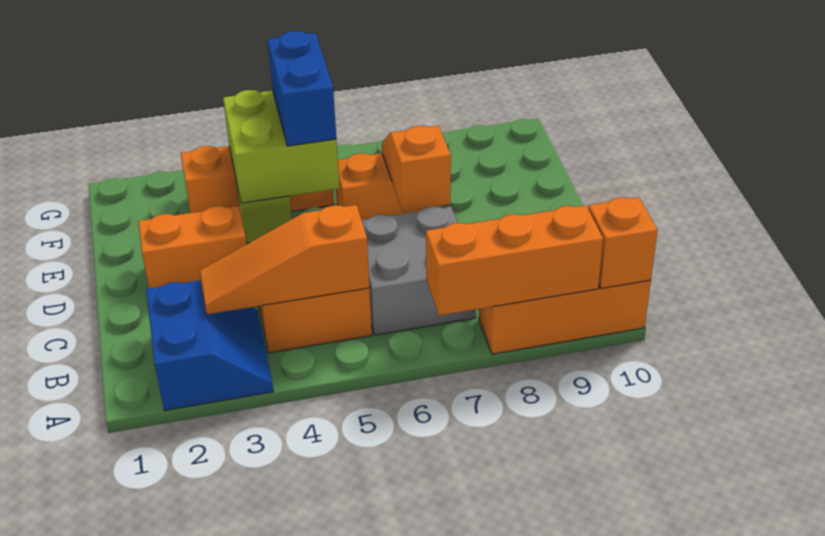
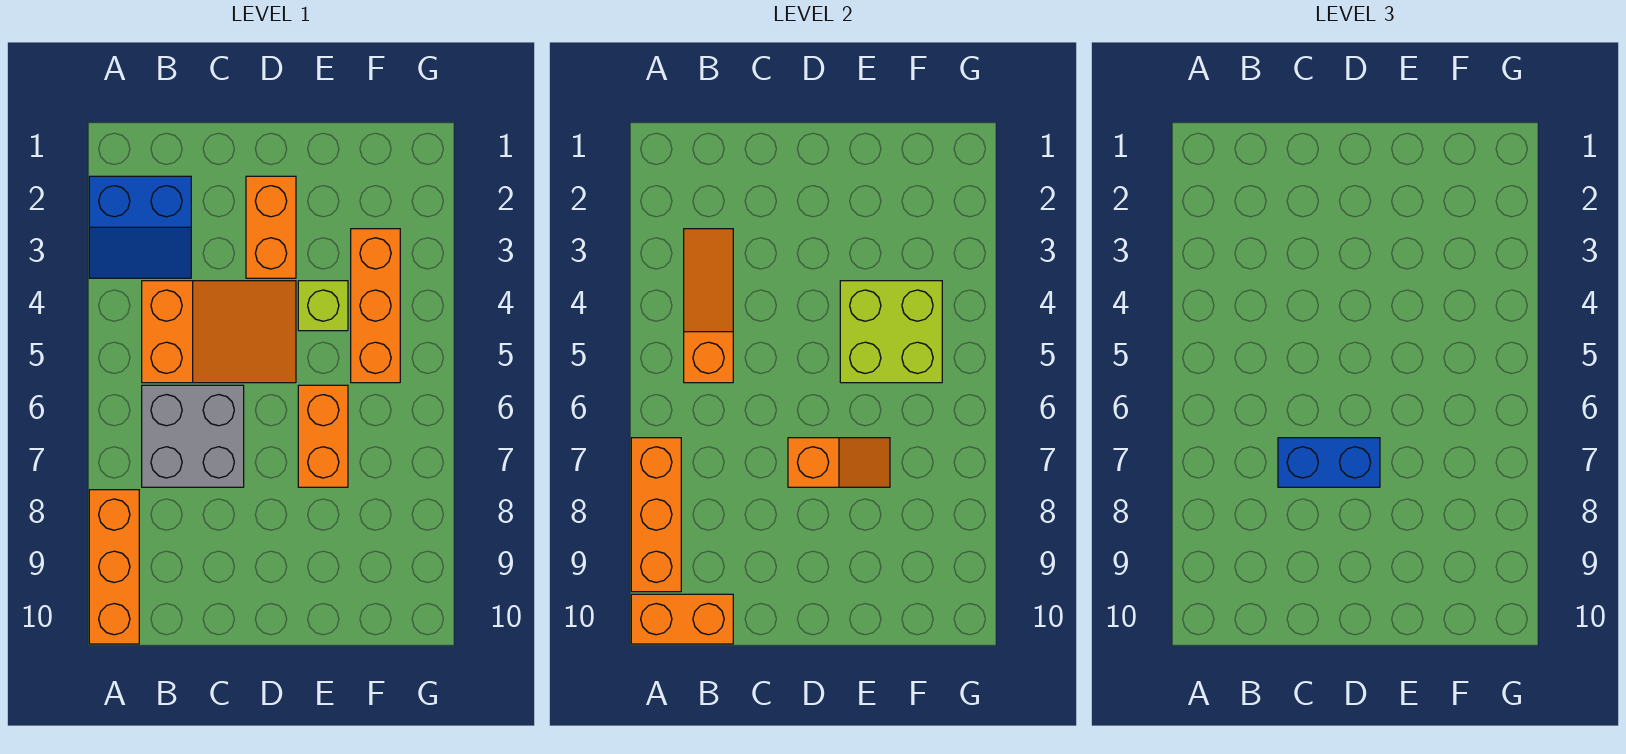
orange 1x1 brick [588,197,658,288] -> orange 1x2 brick [631,594,733,644]
blue 1x2 brick [267,31,336,146] -> blue 1x2 brick moved to [1278,438,1380,487]

